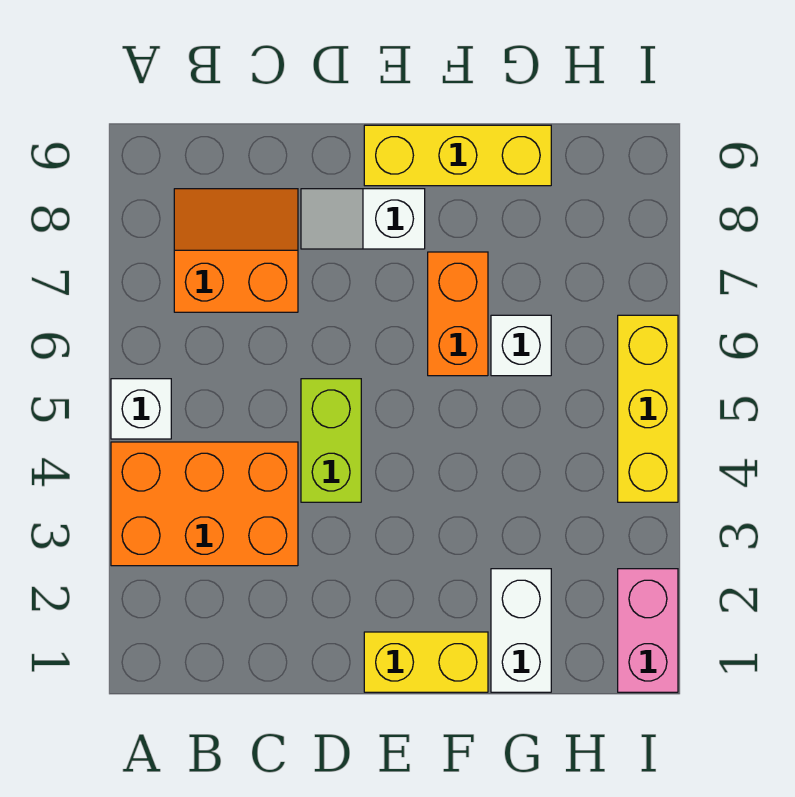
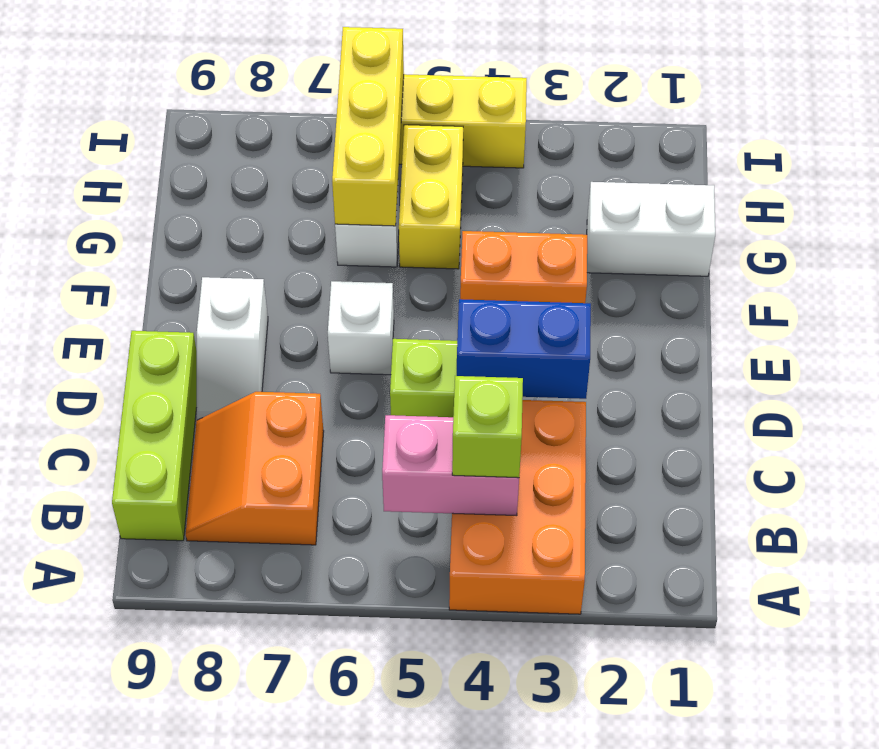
white 1x1 brick [111,379,171,439] -> white 1x1 brick moved to [328,281,394,375]
none -> lime 1x1 brick [452,376,523,478]
none -> lime 1x3 brick [112,331,197,541]
none -> blue 1x2 brick [457,299,591,399]
yellow 1x2 brick [364,632,488,692] -> yellow 1x2 brick moved to [399,125,463,269]
yellow 1x3 brick [364,125,551,186] -> yellow 1x3 brick moved to [332,27,404,226]
orange 1x2 brick [428,252,488,376] -> orange 1x2 brick moved to [460,231,587,303]
pink 1x2 brick [618,569,678,692] -> pink 1x2 brick moved to [382,415,519,516]

